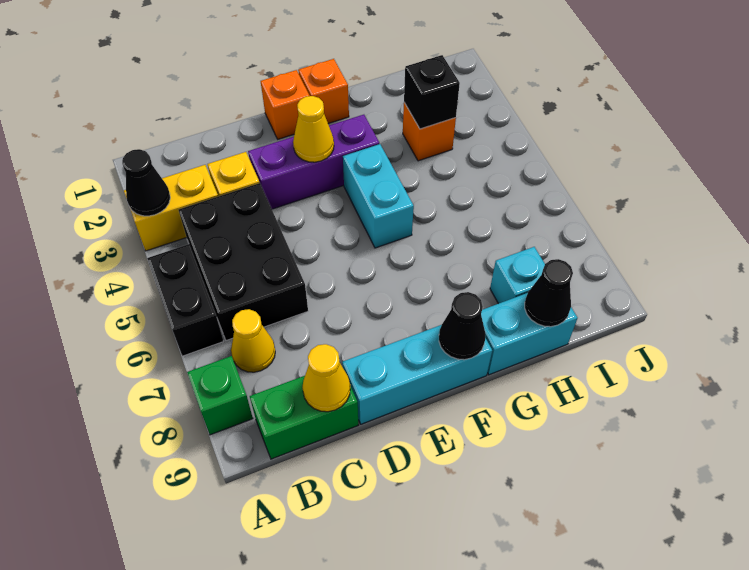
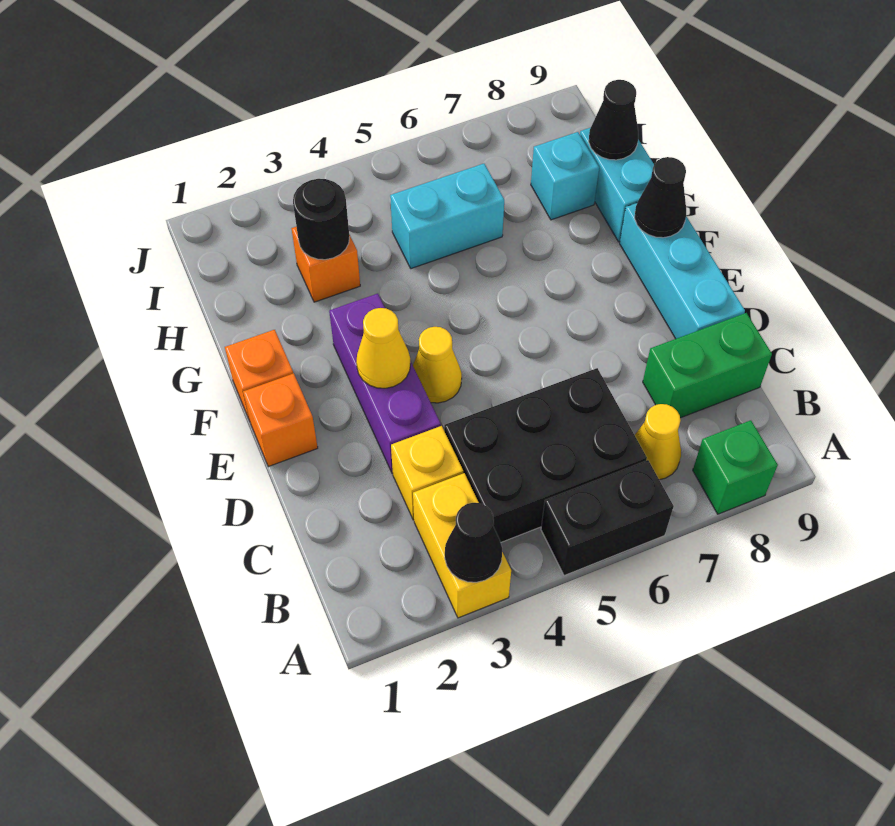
green 1x2 brick [250,376,358,459] -> green 1x2 brick turned to [643,313,772,418]
yellow 1x1 cone [302,344,350,412] -> yellow 1x1 cone moved to [413,327,462,403]
cyan 1x2 brick [343,144,414,248] -> cyan 1x2 brick moved to [390,164,504,269]
black 1x1 brick [404,55,460,129] -> black 1x1 round brick [293,179,349,260]

